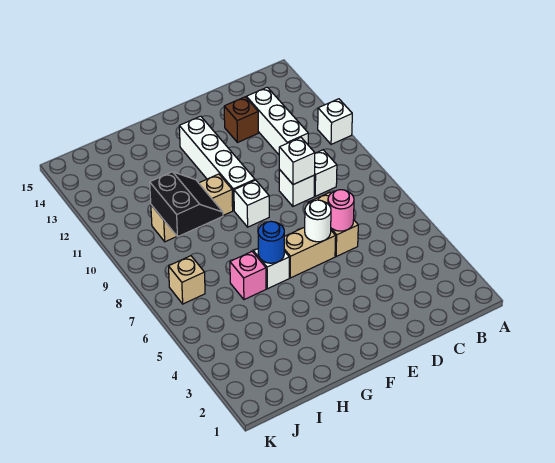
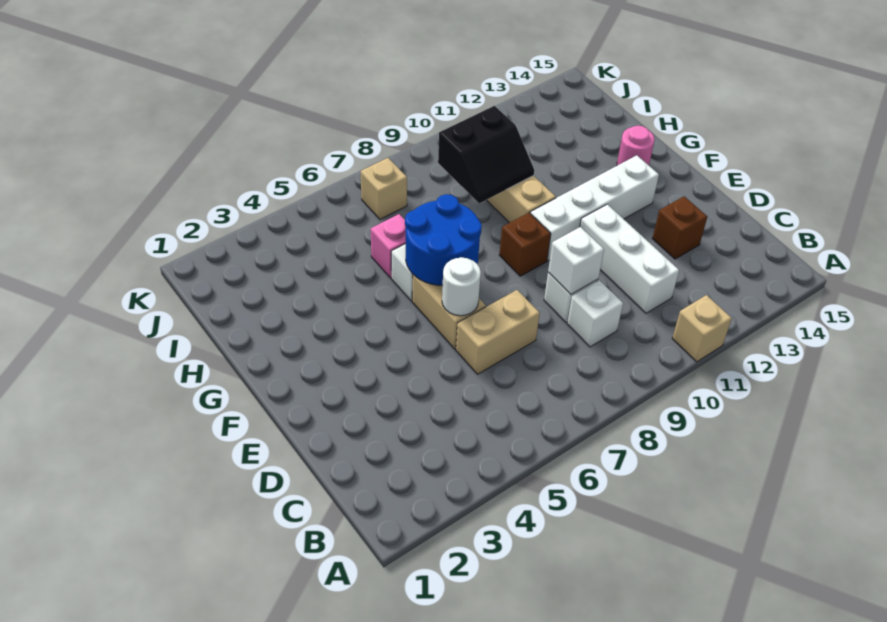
white 1x1 brick [318,99,352,144] -> tan 1x1 brick [672,295,732,362]
white 1x3 brick [246,87,308,155] -> white 1x3 brick turned to [580,204,679,313]
pink 1x1 round brick [328,190,354,231] -> pink 1x1 round brick moved to [617,126,654,165]
white 1x1 brick [234,180,269,227] -> brown 1x1 brick [499,213,551,276]
blue 1x1 round brick [258,221,284,263] -> blue 2x2 round brick [405,194,482,285]

